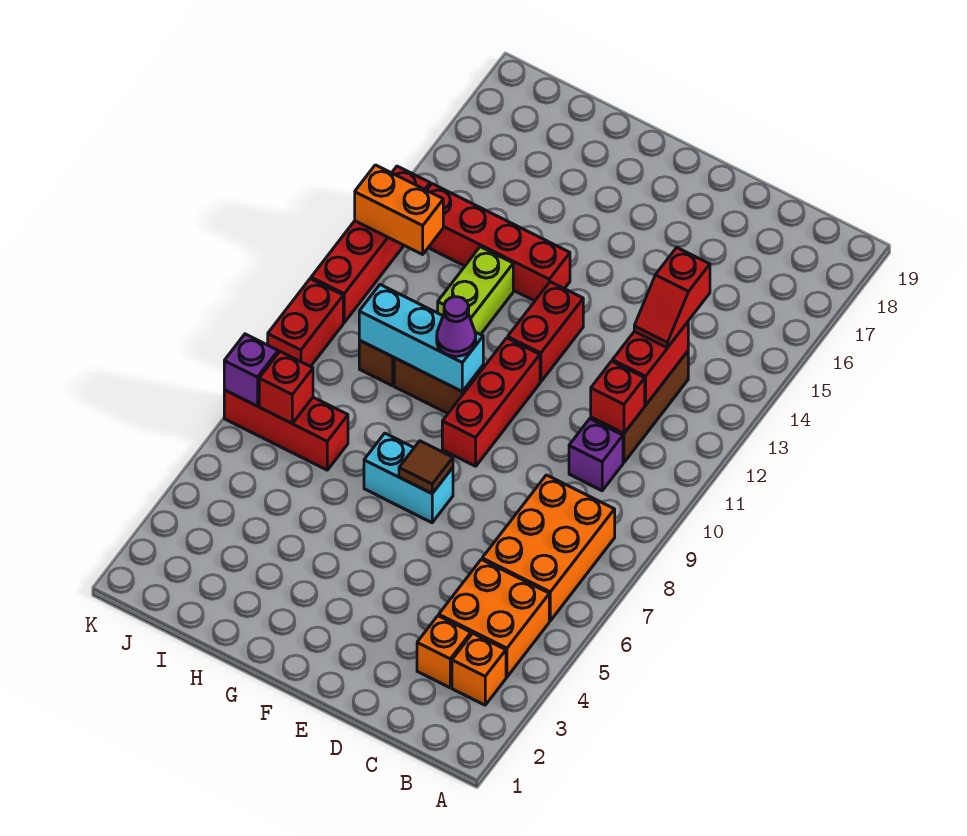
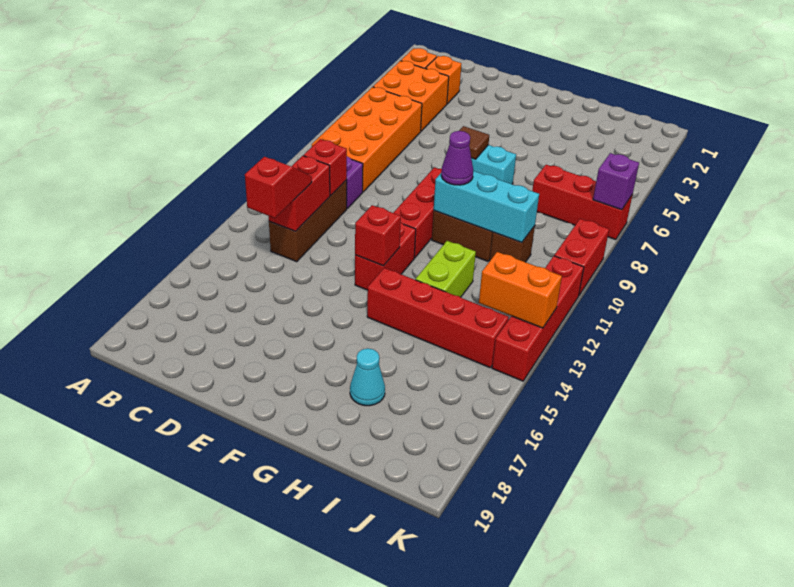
orange 2x3 brick [482,475,615,621] -> orange 2x4 brick [312,87,422,192]
none -> cyan 1x1 cone [350,348,385,406]
red 1x1 brick [259,352,313,424] -> red 1x1 brick moved to [355,205,401,266]

